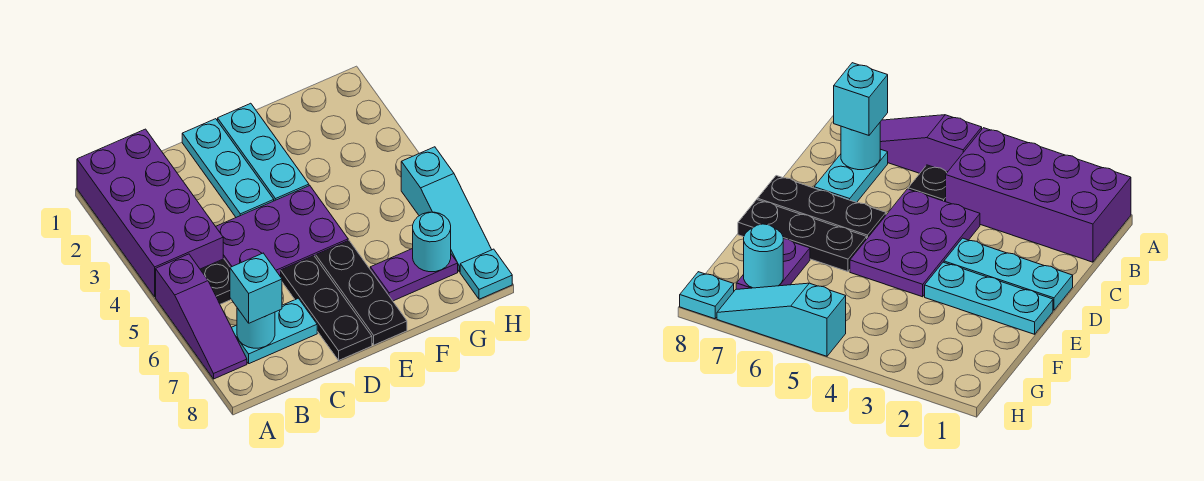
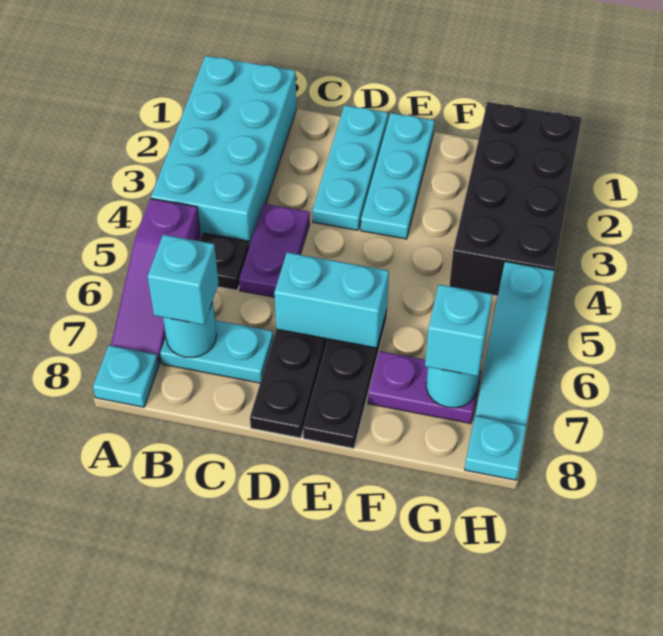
purple 2x4 brick [77,129,223,297] -> cyan 2x4 brick [151,56,296,246]
none -> cyan 1x1 plate [93,345,159,407]
purple 2x3 plate [216,186,348,277] -> purple 1x2 plate [239,204,310,297]
none -> cyan 1x2 brick [274,252,389,348]
none -> black 2x4 brick [449,102,582,296]
none -> cyan 1x1 brick [425,284,493,376]

